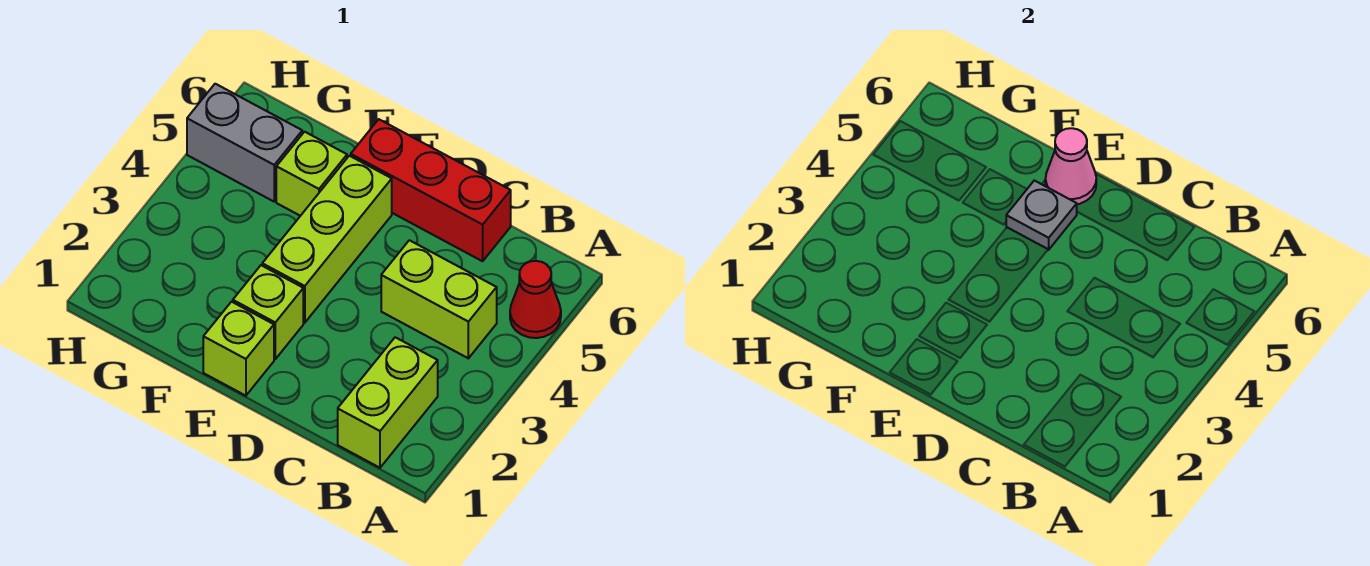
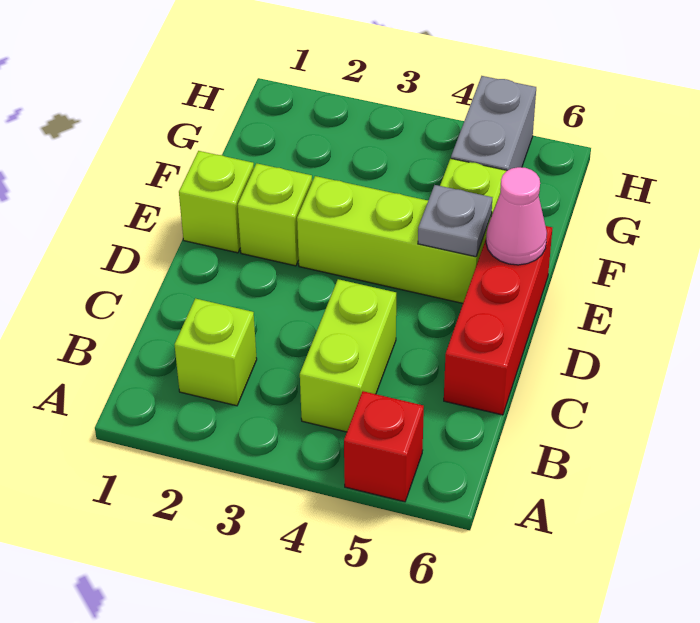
red 1x1 cone [510,261,561,338] -> red 1x1 brick [344,391,424,502]
lime 1x2 brick [338,337,438,468] -> lime 1x1 brick [174,298,257,406]

